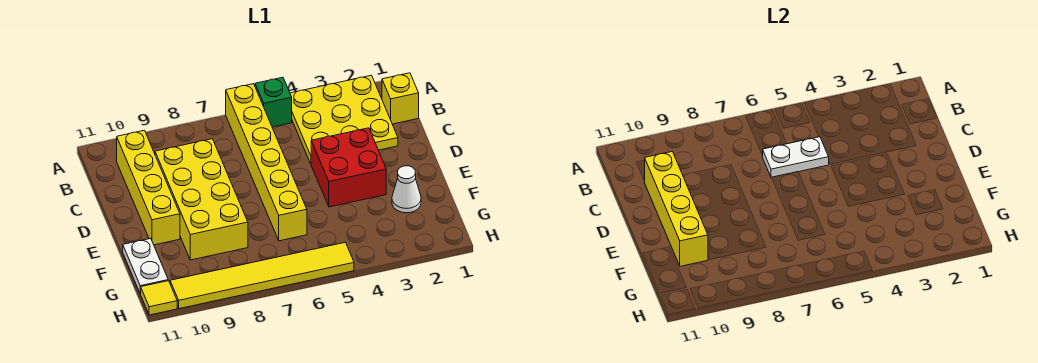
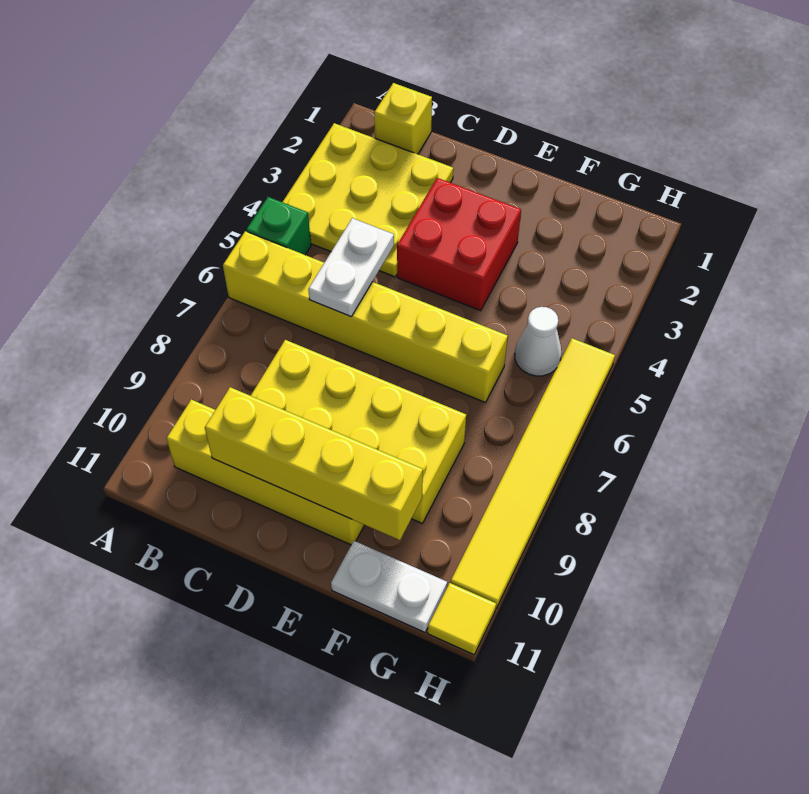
white 1x1 cone [392,166,421,213] -> white 1x1 cone moved to [515,307,562,376]

